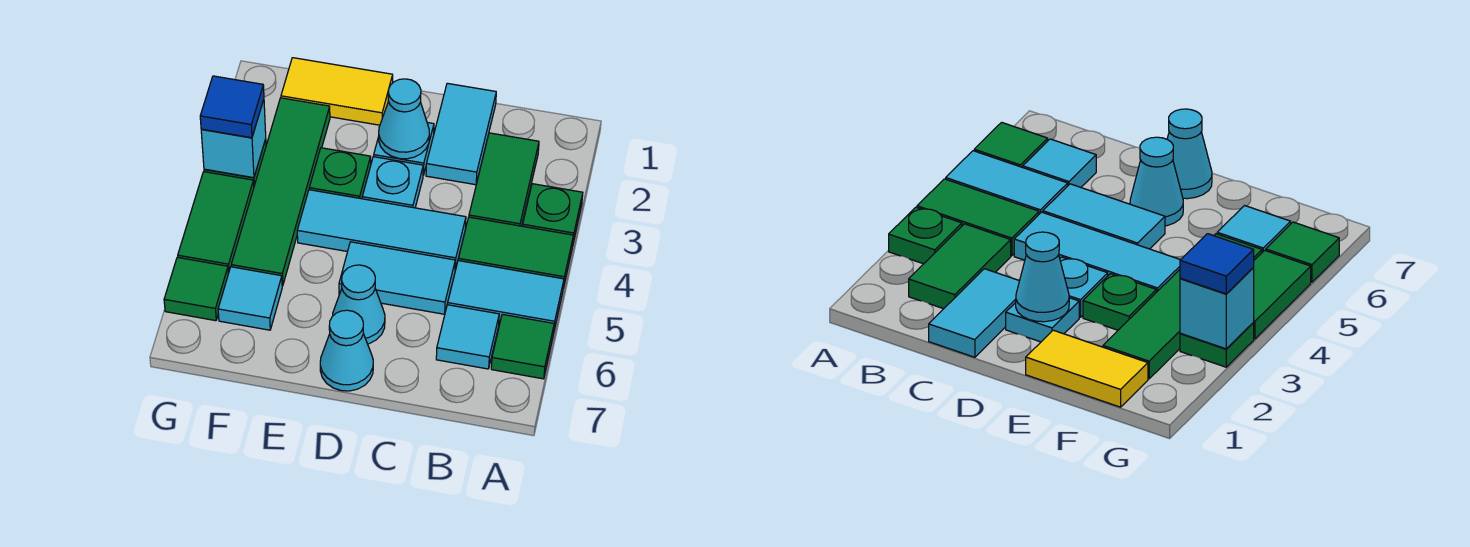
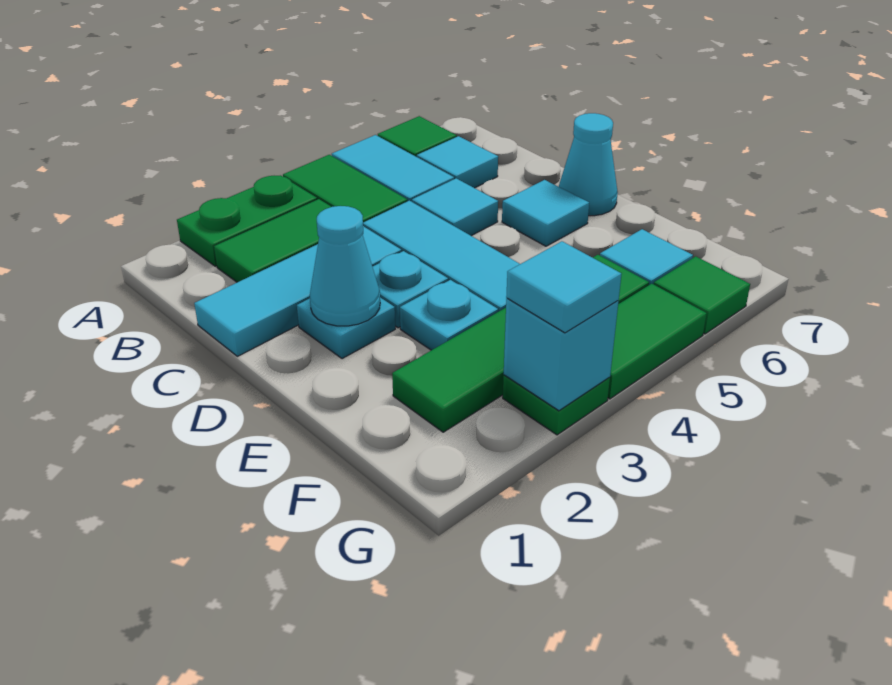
green 1x1 plate [523,184,583,243] -> green 1x2 plate [177,175,317,266]
cyan 1x2 tile [426,83,496,185] -> cyan 1x3 tile [194,226,402,356]
cyan 1x2 tile [339,242,455,314] -> cyan 1x1 tile [412,178,498,236]
cyan 1x1 cone [333,265,385,344] -> cyan 1x1 tile [502,180,589,246]
yellow 1x2 tile [281,58,393,125] -> none
green 1x1 plate [309,148,371,199] -> cyan 1x1 plate [400,280,498,350]
blue 1x1 tile [200,76,264,138] -> cyan 1x1 tile [506,241,621,333]

